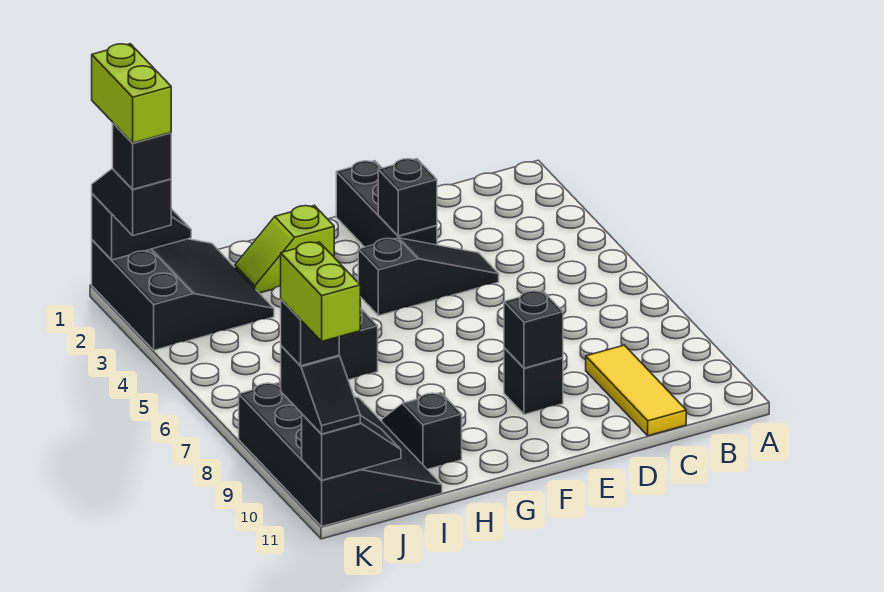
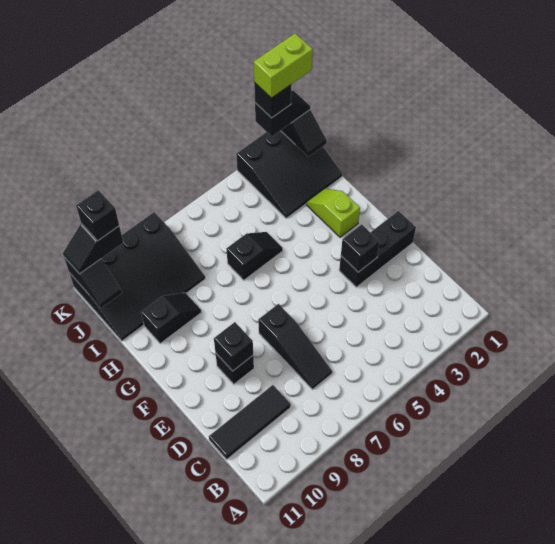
yellow 1x3 tile [586,345,686,436] -> black 1x3 tile [209,385,291,459]
black 1x3 slope [358,238,499,316] -> black 1x3 slope moved to [258,304,332,389]
lime 1x2 brick [281,242,360,341] -> none

